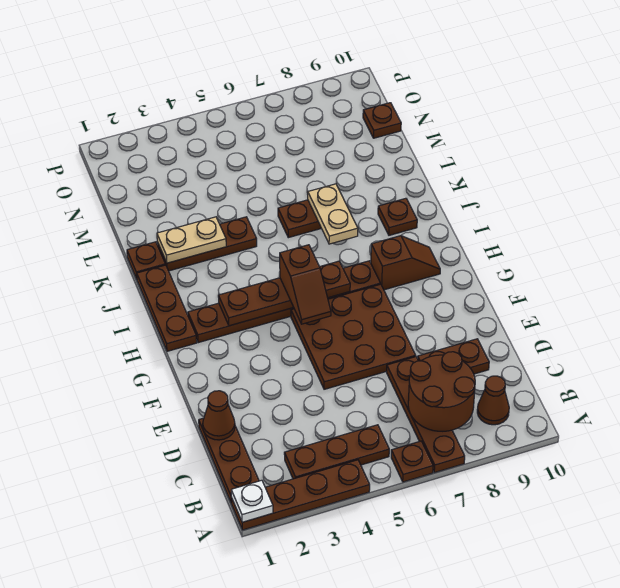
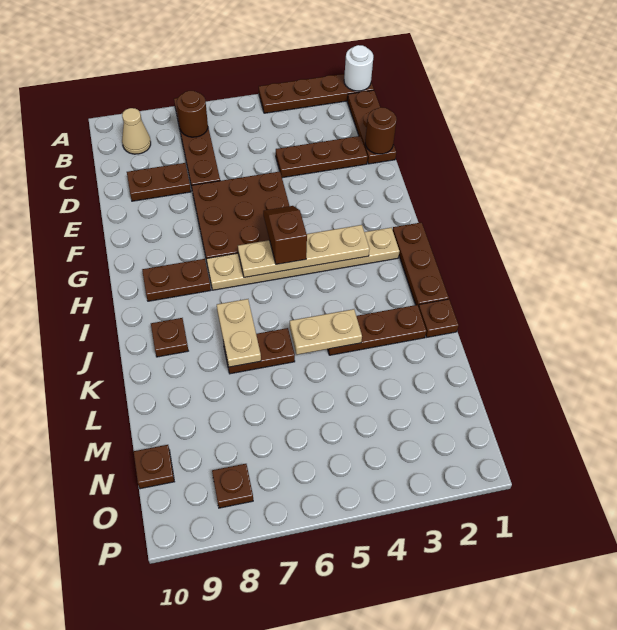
white 1x1 plate [231,480,273,522] -> white 1x1 round brick [344,45,373,91]
brown 1x1 plate [391,441,433,482] -> brown 1x1 plate moved to [212,464,253,508]
brown 1x3 plate [284,425,389,479] -> brown 1x3 plate moved to [276,136,368,178]
brown 2x2 round brick [408,352,475,431] -> brown 1x1 round brick [177,91,208,137]
brown 1x1 cone [477,376,509,425] -> tan 1x1 cone [122,108,151,154]
brown 1x1 cone [203,391,235,440] -> brown 1x1 round brick [365,107,397,154]
brown 1x6 plate [188,261,380,343] -> tan 1x6 plate [207,228,400,290]
brown 1x4 plate [218,261,350,326] -> tan 1x4 plate [238,225,370,277]
brown 1x2 slope [371,236,440,290] -> brown 1x2 plate [142,259,211,301]
tan 1x2 plate [157,217,226,263] -> tan 1x2 plate moved to [290,309,362,355]

